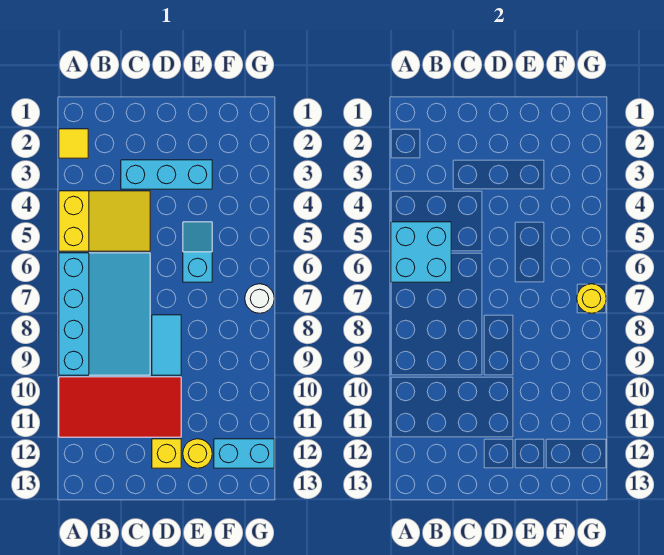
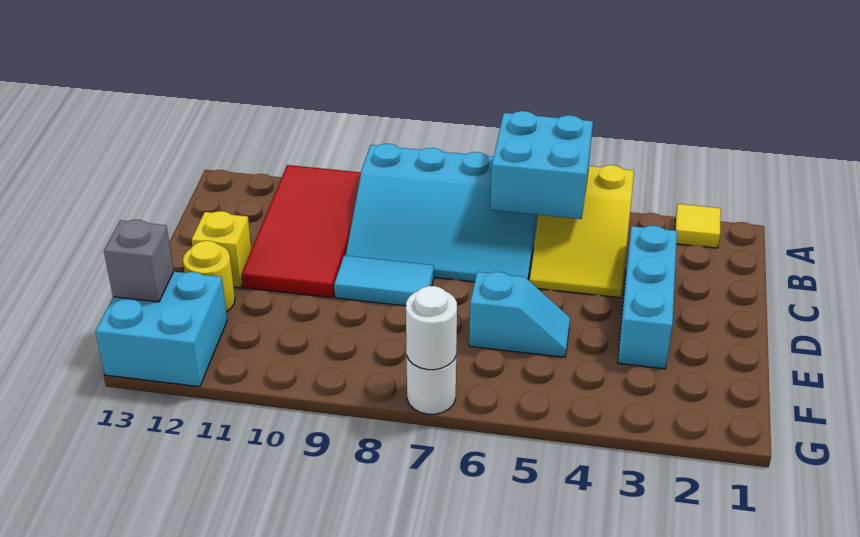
cyan 1x2 brick [214,439,274,468] -> cyan 2x2 brick [96,272,227,387]
none -> grey 1x1 brick [104,220,174,302]
yellow 1x1 round brick [577,284,606,313] -> white 1x1 round brick [406,286,457,370]

